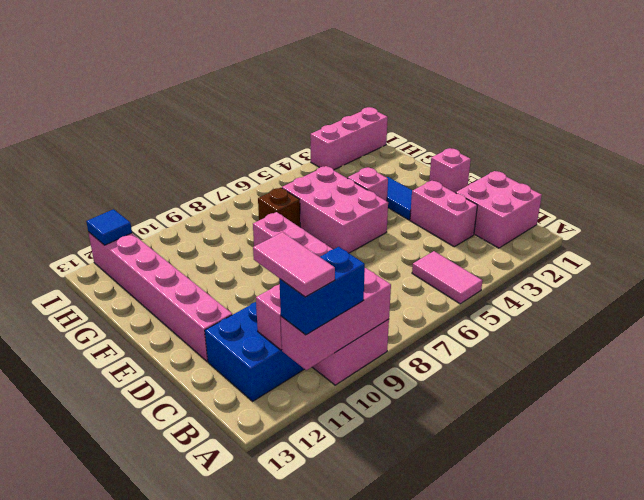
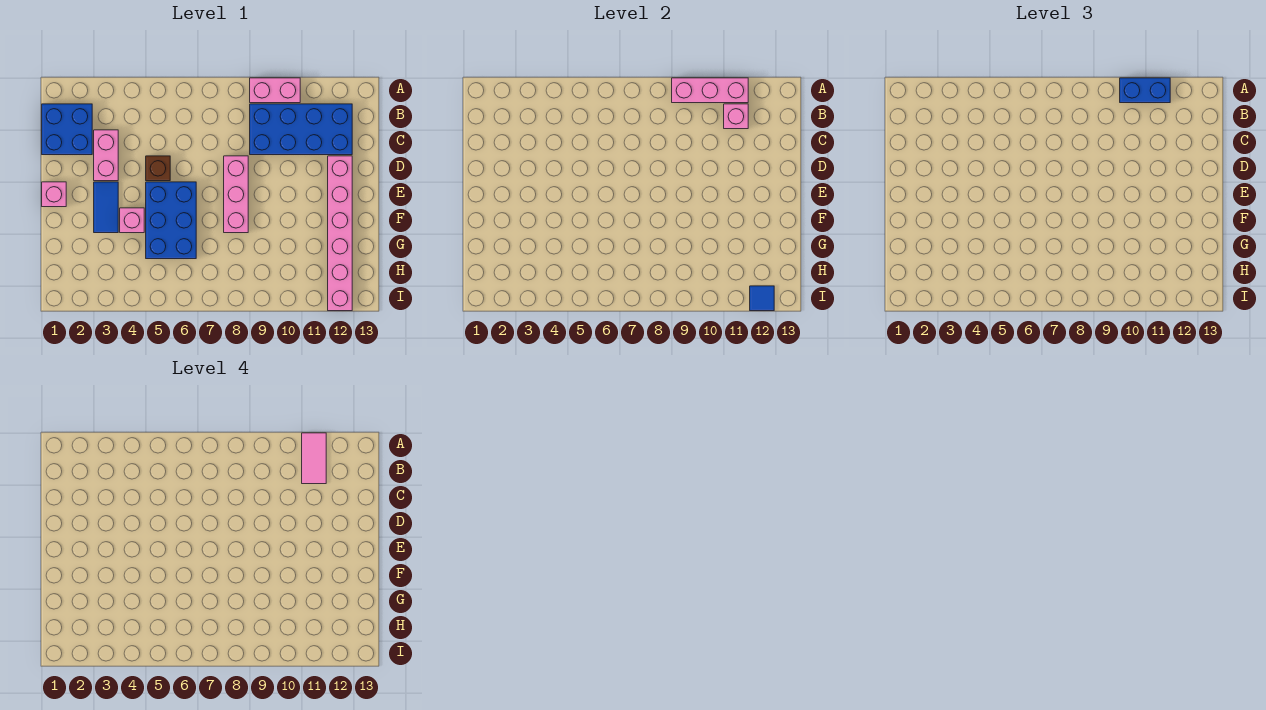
pink 1x2 tile [412,251,482,304] -> none
pink 2x2 brick [456,171,542,248] -> blue 2x2 brick [42,104,92,155]
pink 2x3 brick [282,166,388,253] -> blue 2x3 brick [146,182,196,259]
brown 1x1 brick [258,188,300,227] -> brown 1x1 brick moved to [146,156,170,181]
pink 1x3 brick [310,107,388,170] -> none

